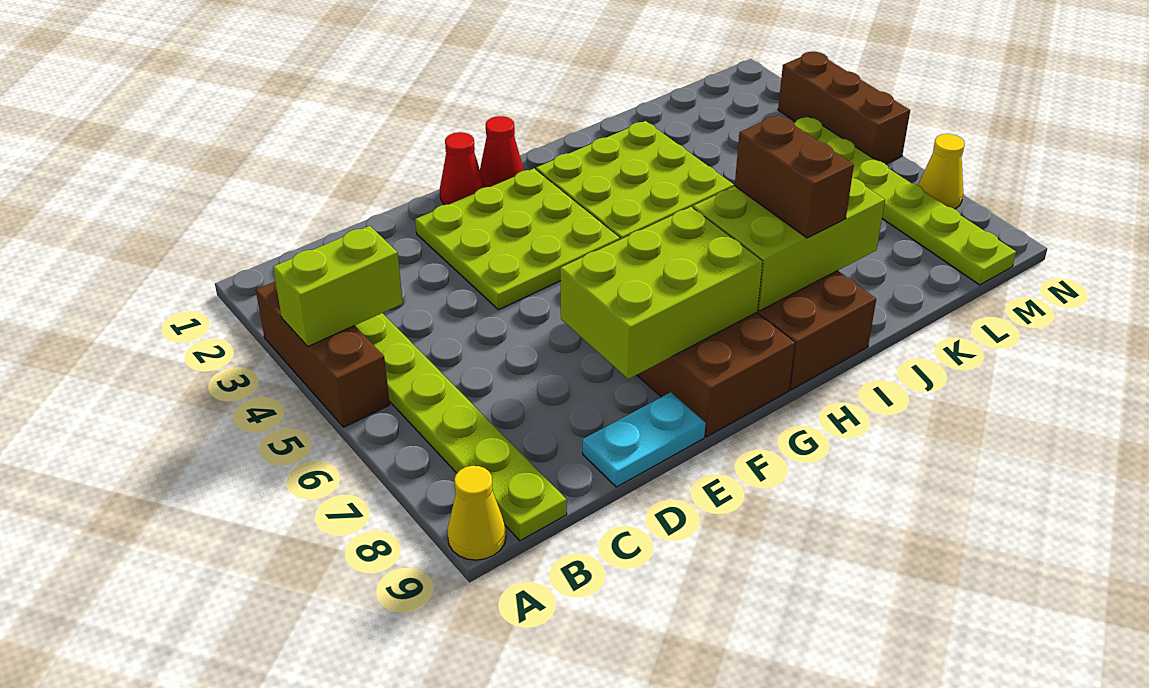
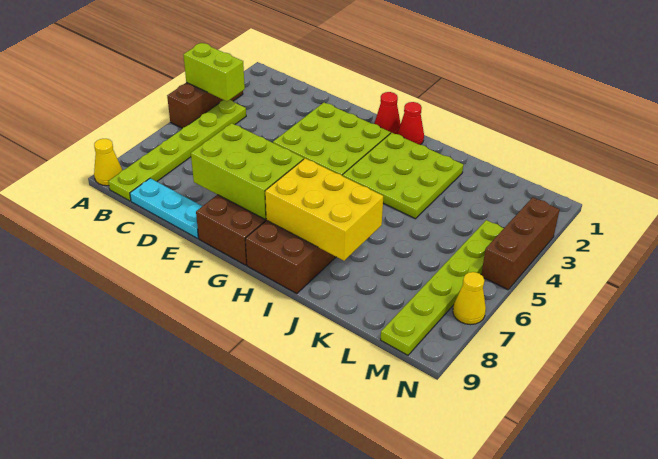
cyan 1x2 plate [583,392,706,487] -> cyan 1x3 plate [130,178,202,238]
red 1x1 cone [440,132,485,205] -> red 1x1 cone moved to [398,102,424,145]
lime 2x3 brick [693,178,885,311] -> yellow 2x3 brick [265,159,383,261]
brown 1x2 brick [735,115,854,238] -> none

